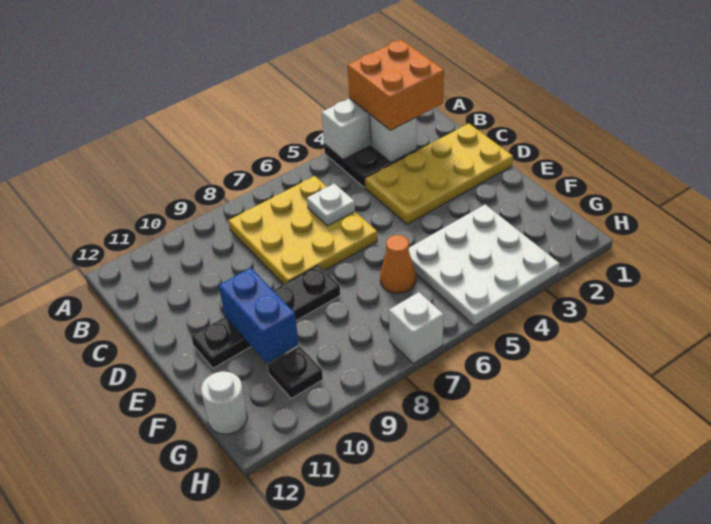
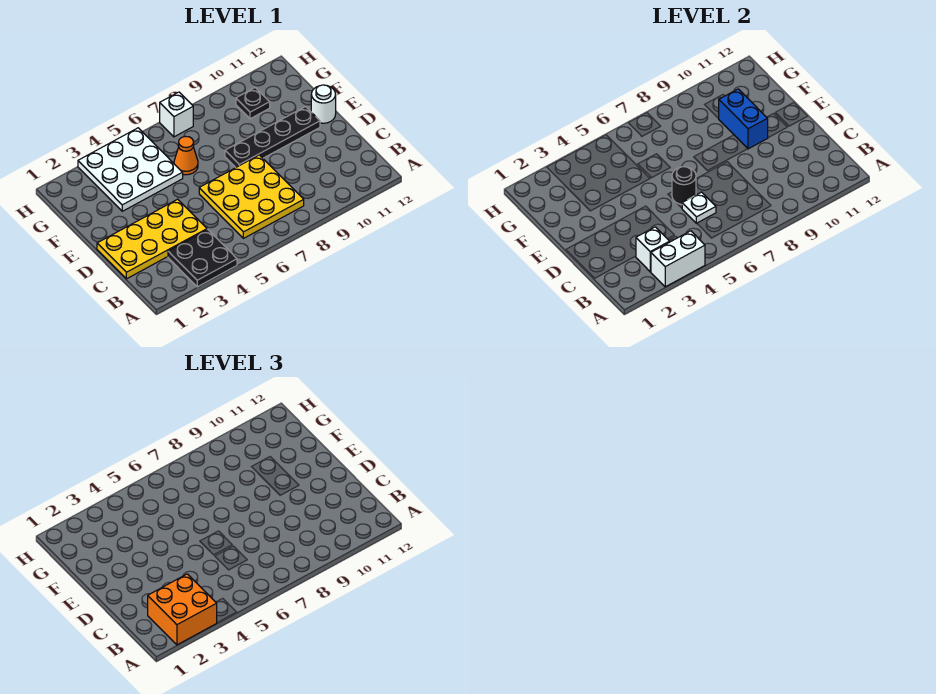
none -> black 1x1 round brick [672,167,696,204]
white 1x1 round brick [201,371,247,434] -> white 1x1 round brick moved to [311,85,336,123]

